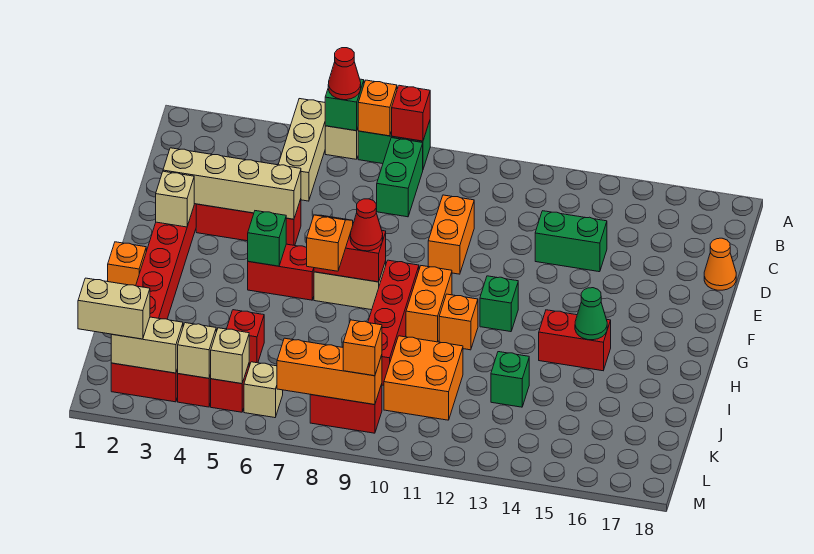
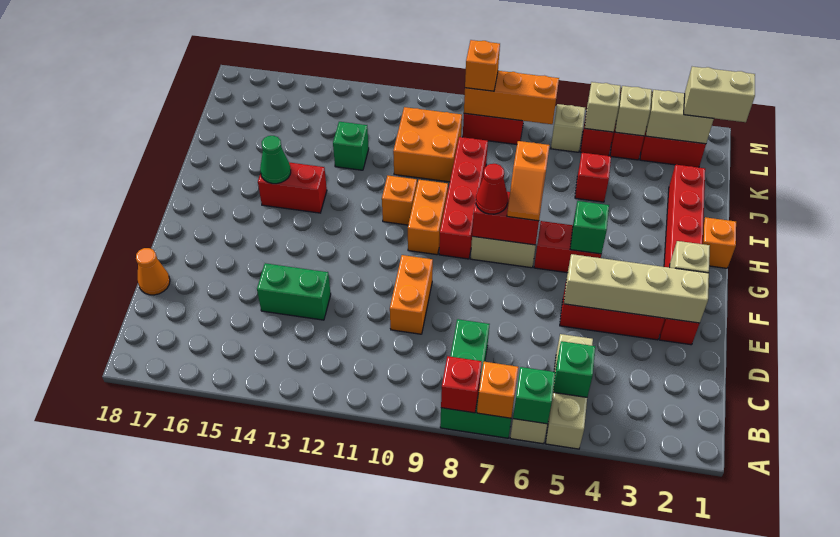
red 1x1 cone [328,48,361,100] -> none
green 1x1 brick [480,276,518,332] -> green 1x1 brick moved to [553,341,595,397]

